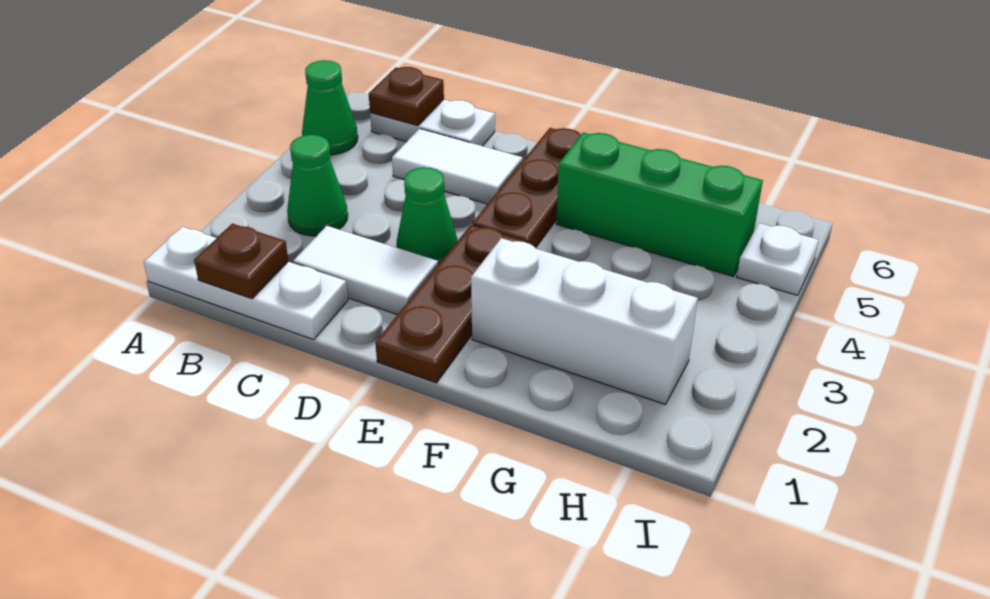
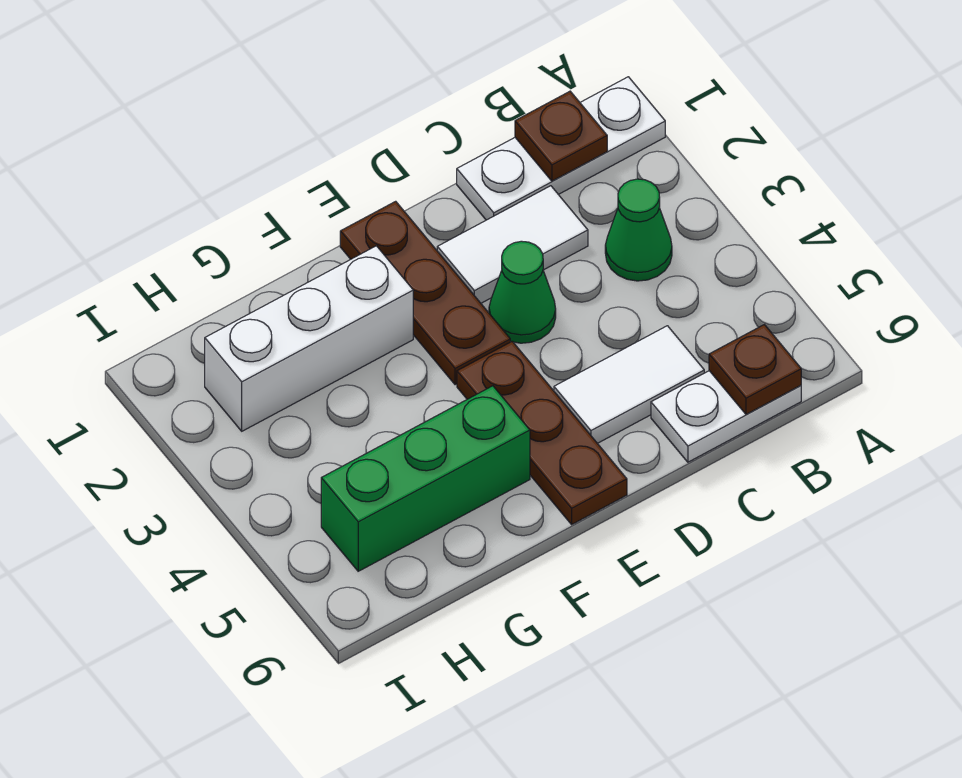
green 1x1 cone [302,60,358,155] -> none
white 1x1 plate [737,223,819,295] -> none

